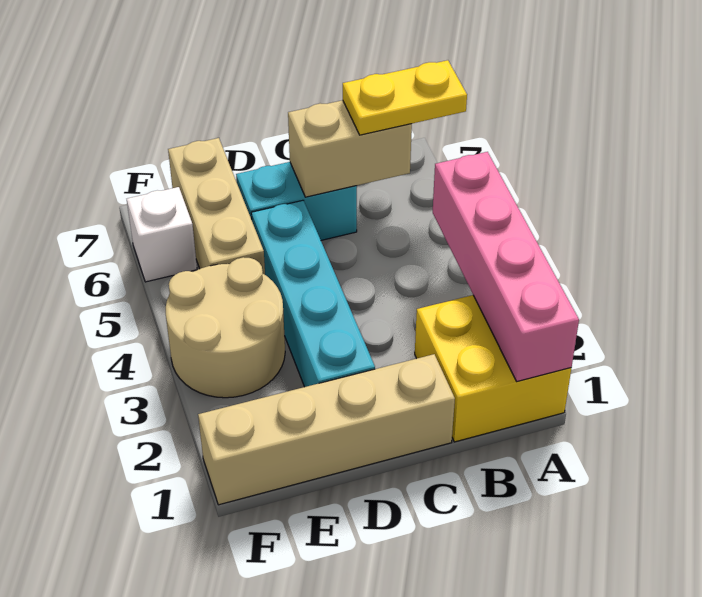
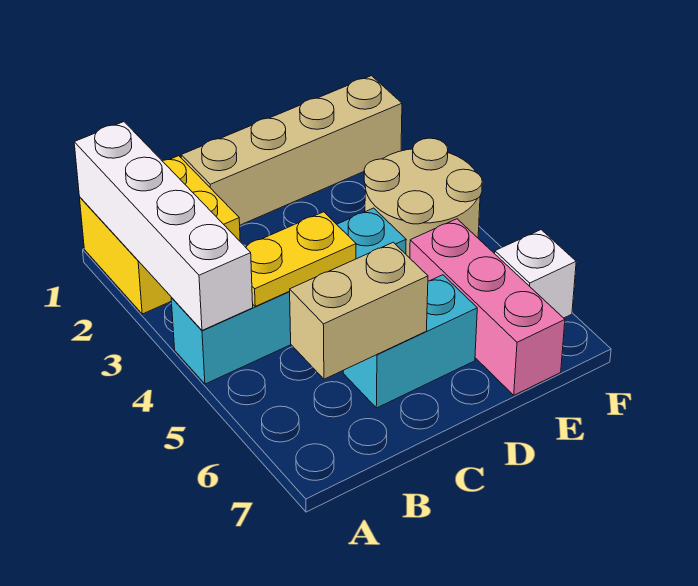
pink 1x4 brick [433,152,579,381] -> white 1x4 brick [74,122,253,330]
yellow 1x2 plate [343,60,467,135] -> yellow 1x2 plate moved to [245,212,356,306]
cyan 1x4 brick [251,200,375,387] -> cyan 1x4 brick turned to [171,208,406,384]
tan 1x3 brick [168,138,265,275] -> pink 1x3 brick [410,219,565,395]

